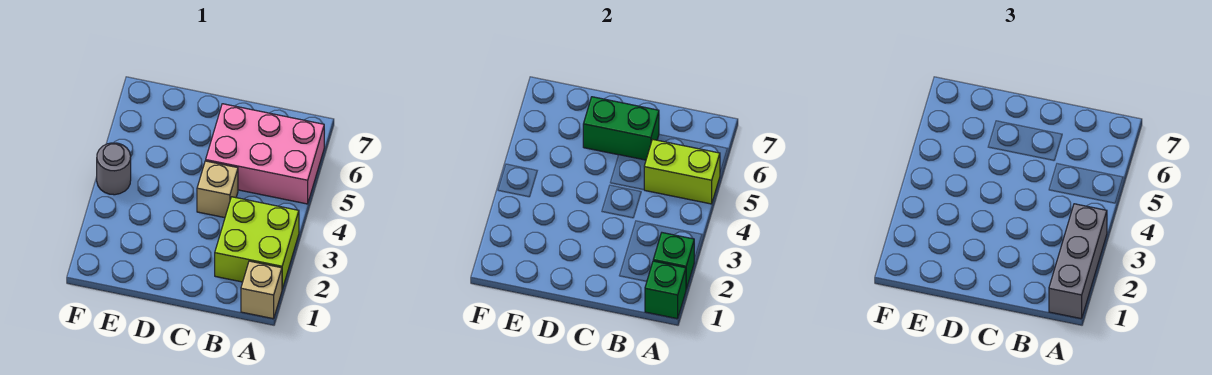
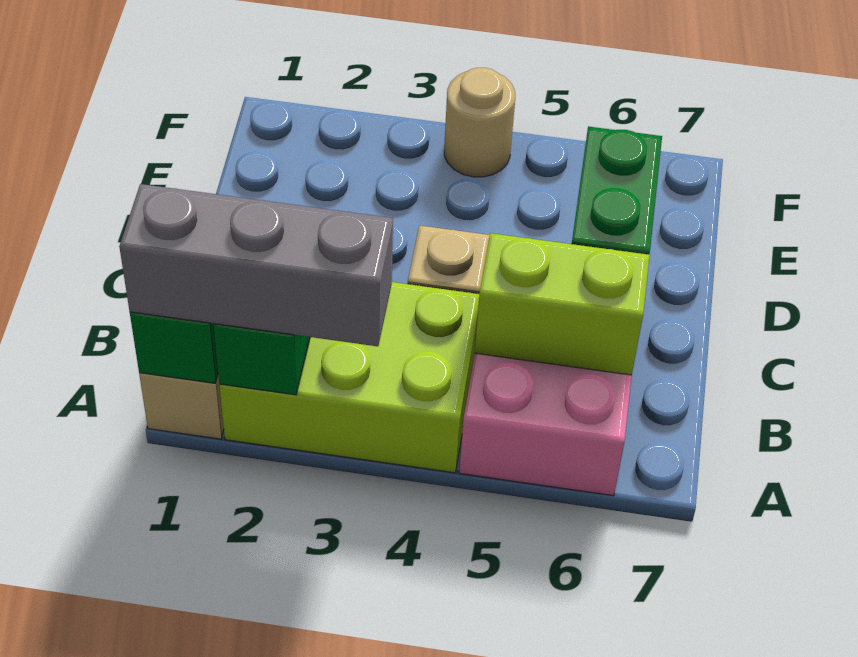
lime 2x2 brick [215,197,299,289] -> lime 2x3 brick [220,282,479,473]
lime 1x2 brick [644,139,720,204] -> lime 1x2 brick turned to [475,233,650,375]
grey 1x1 round brick [97,143,131,195] -> tan 1x1 round brick [444,68,515,177]

